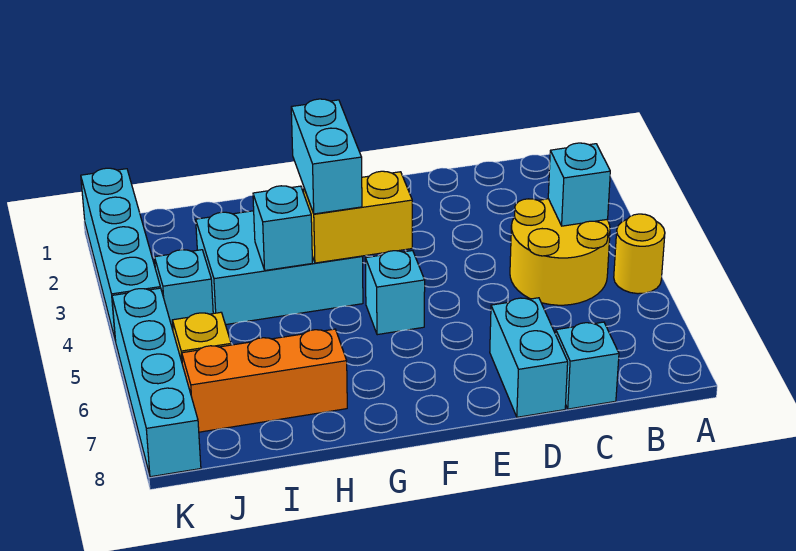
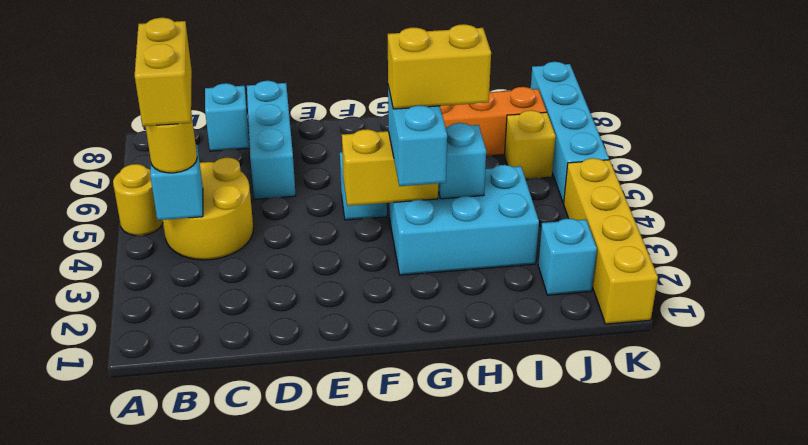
none -> yellow 1x1 round brick [145,112,197,173]
none -> yellow 1x2 brick [135,18,192,126]
cyan 1x2 brick [490,298,568,417] -> cyan 1x3 brick [247,81,296,199]
none -> yellow 1x2 brick [388,24,491,109]
cyan 1x1 brick [155,250,213,330] -> cyan 1x1 brick moved to [538,219,597,295]
cyan 1x4 brick [81,168,160,341] -> yellow 1x4 brick [564,158,658,324]

